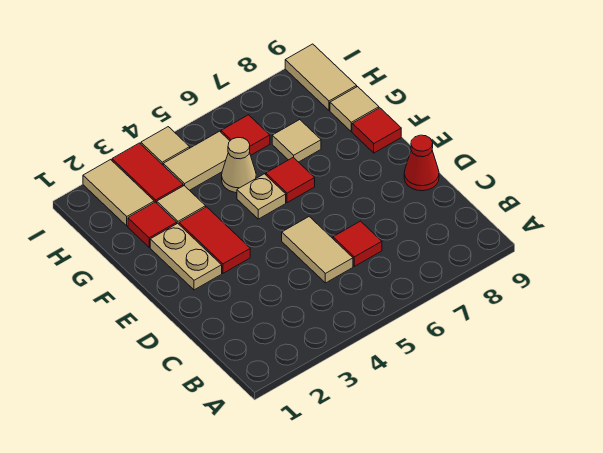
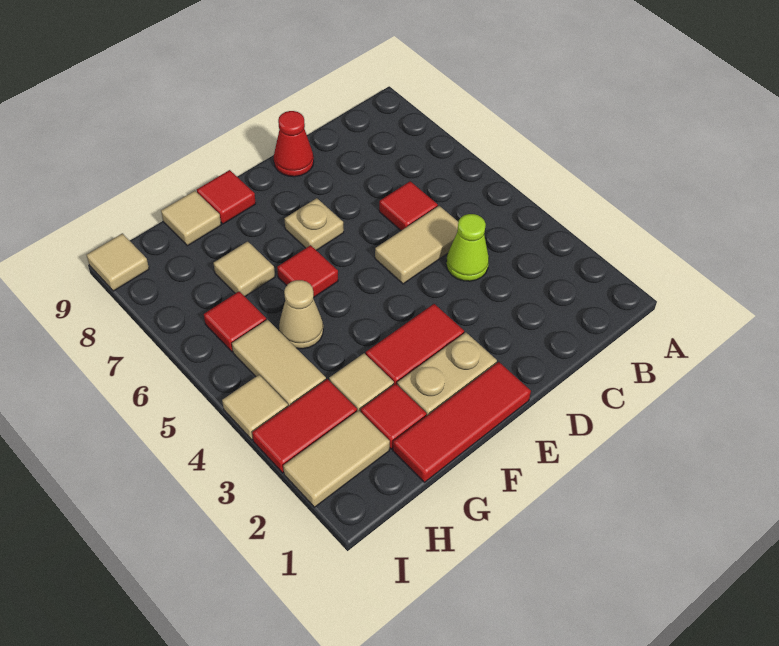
none -> lime 1x1 cone [446,214,489,281]
none -> red 1x3 tile [393,362,531,482]
tan 1x1 plate [237,174,286,219] -> tan 1x1 plate moved to [285,198,344,250]
tan 1x2 tile [285,44,357,110] -> tan 1x1 tile [87,233,149,291]

